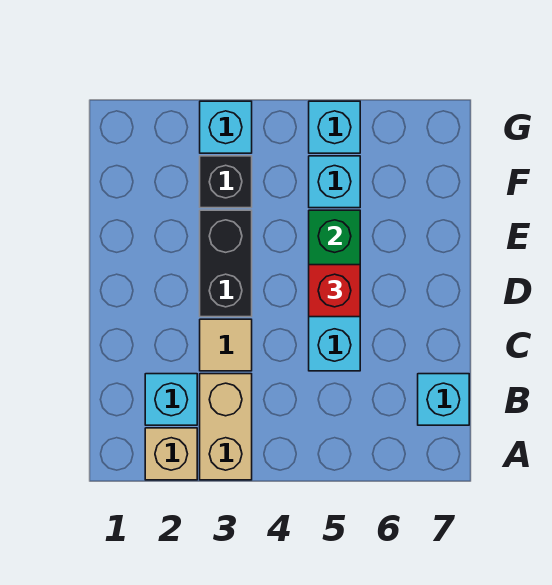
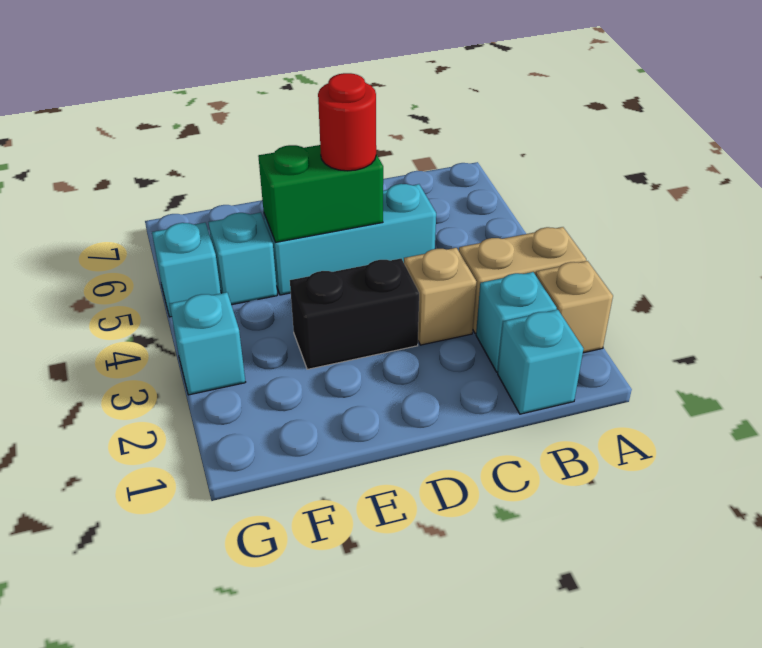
cyan 1x1 brick [418,374,469,425] -> cyan 1x1 brick moved to [498,310,583,414]
tan 1x1 tile [200,319,252,371] -> tan 1x1 brick [404,248,476,345]
red 1x1 brick [309,265,360,317] -> red 1x1 round brick [318,73,376,171]
black 1x1 brick [200,156,252,208] -> none

